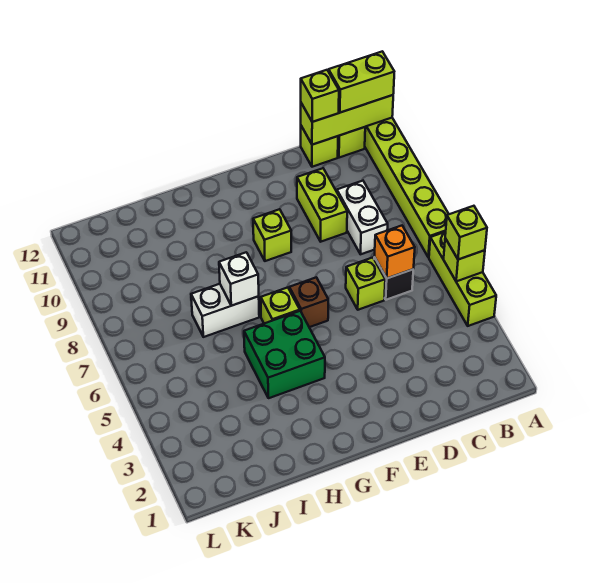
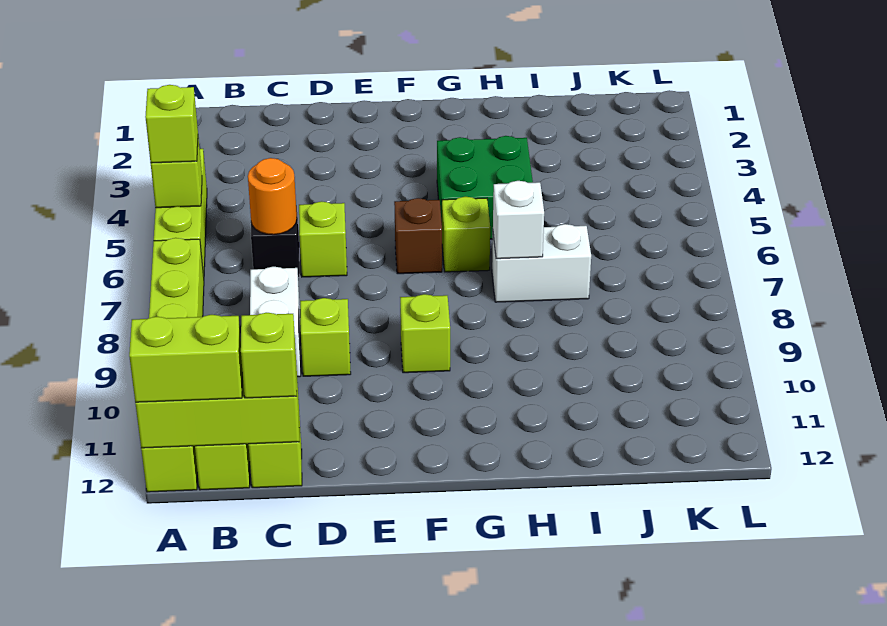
orange 1x1 brick [374,226,415,278] -> orange 1x1 round brick [248,158,297,235]
lime 1x2 brick [297,168,347,242] -> lime 1x1 brick [300,298,351,376]

